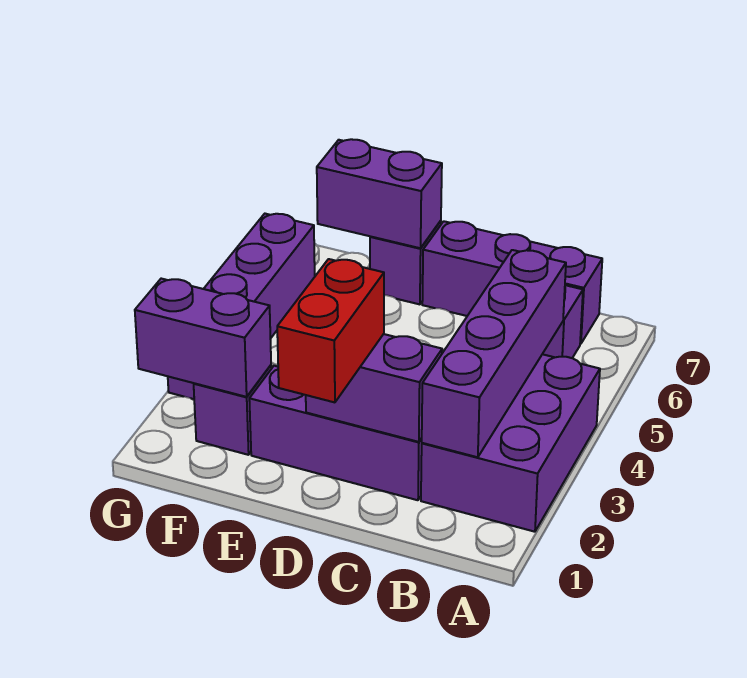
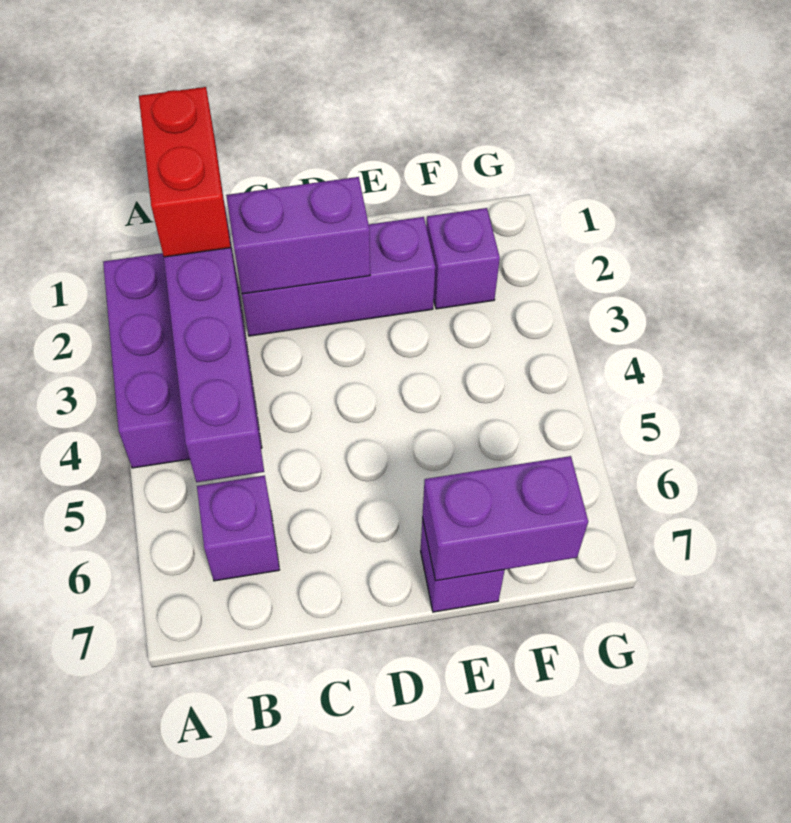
purple 1x3 brick [422,221,602,344] -> none
red 1x2 brick [277,259,384,402] -> red 1x2 brick moved to [139,87,231,257]
purple 1x2 brick [135,279,271,397] -> none
purple 1x4 brick [168,214,315,399] -> none

